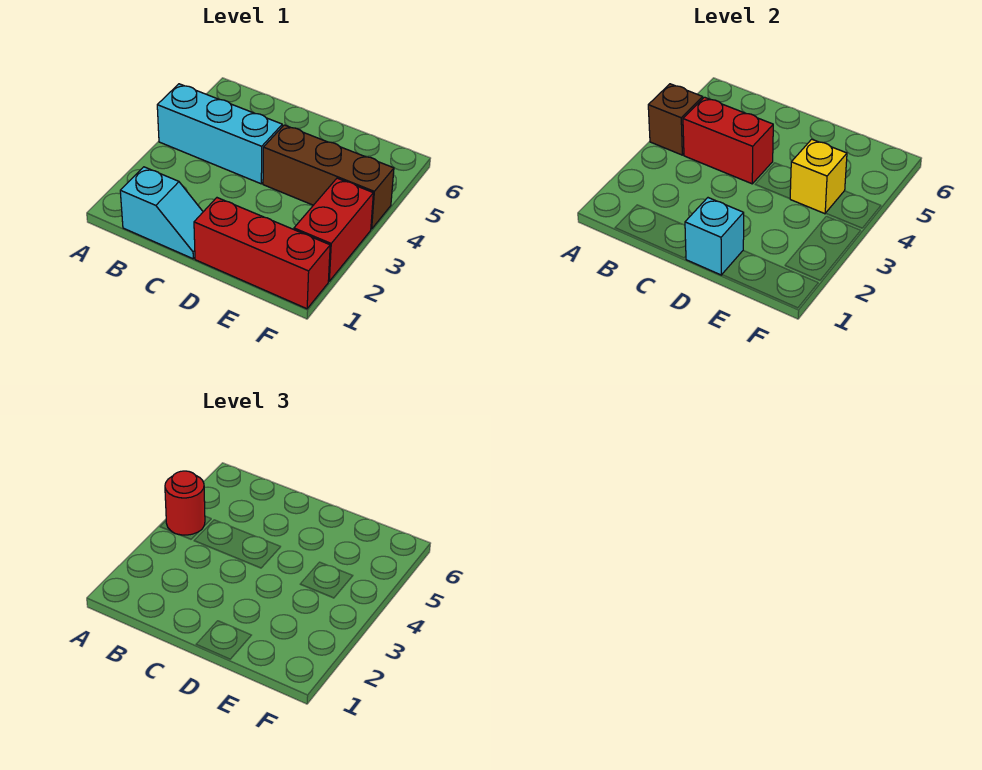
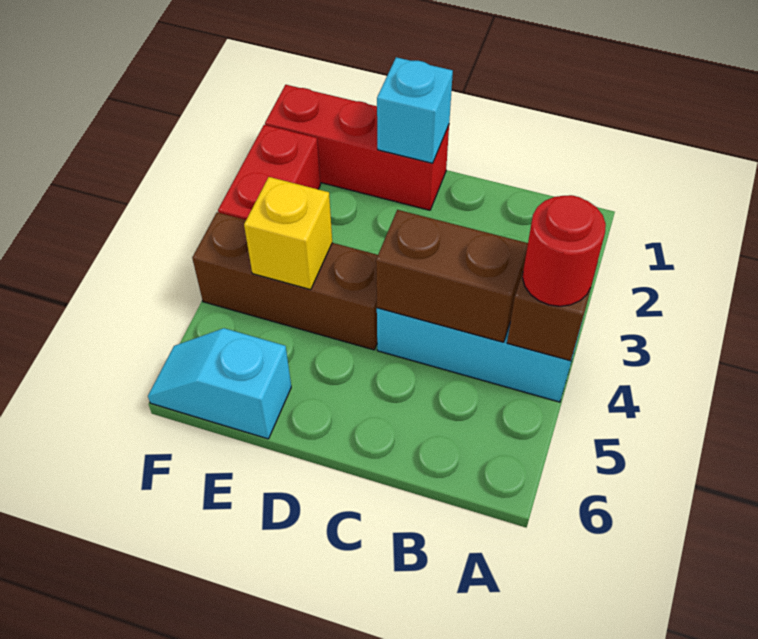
cyan 1x2 slope [120,167,203,259] -> cyan 1x2 slope moved to [148,328,291,439]
red 1x2 brick [683,97,773,184] -> brown 1x2 brick [376,210,528,342]

